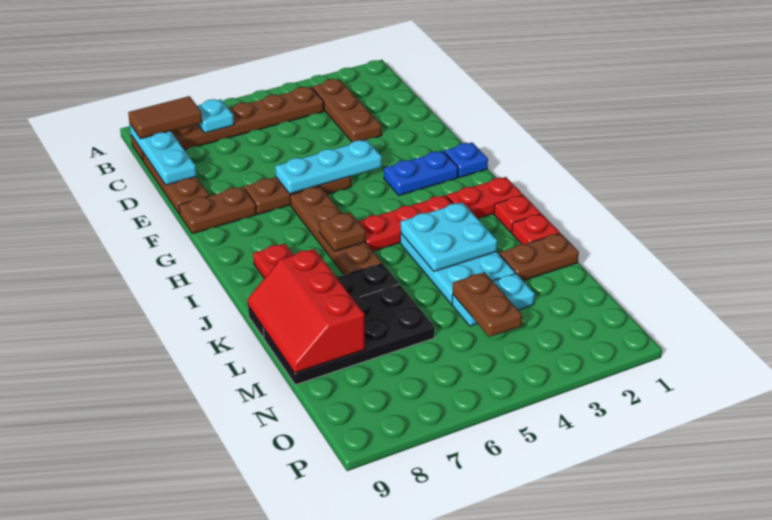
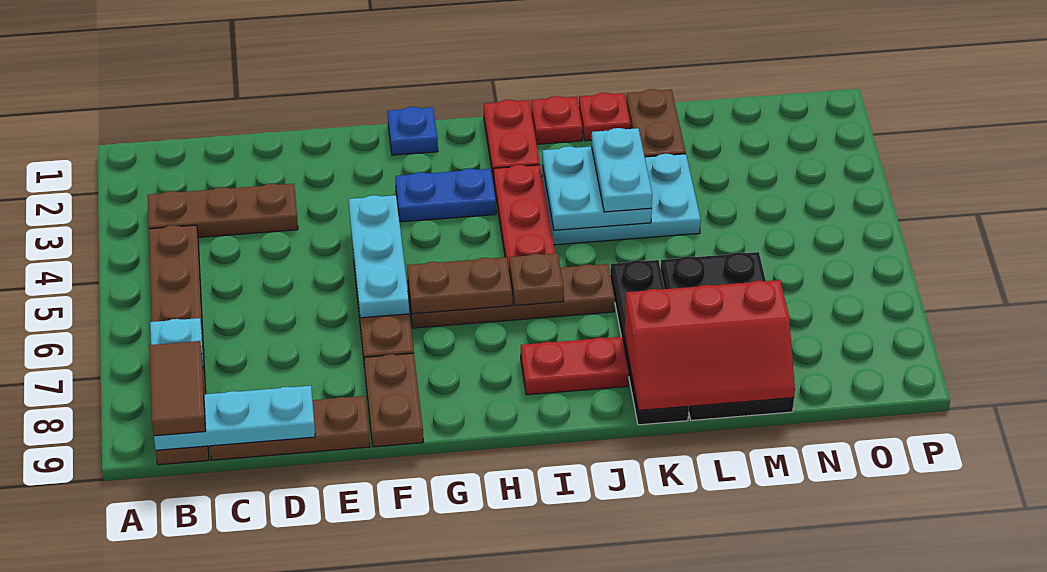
blue 1x2 plate [384,151,458,196] -> blue 1x2 plate turned to [395,169,496,222]
cyan 1x2 plate [452,273,535,326] -> cyan 1x2 plate moved to [592,128,652,212]
brown 1x2 plate [453,272,522,337] -> brown 1x2 plate moved to [407,257,512,314]

